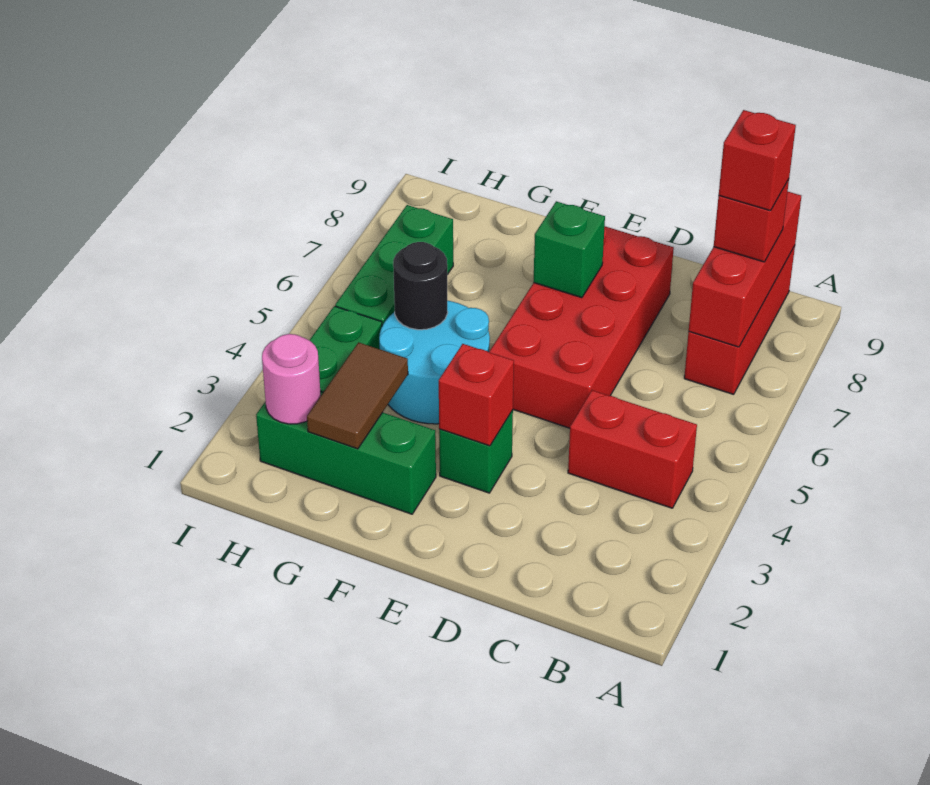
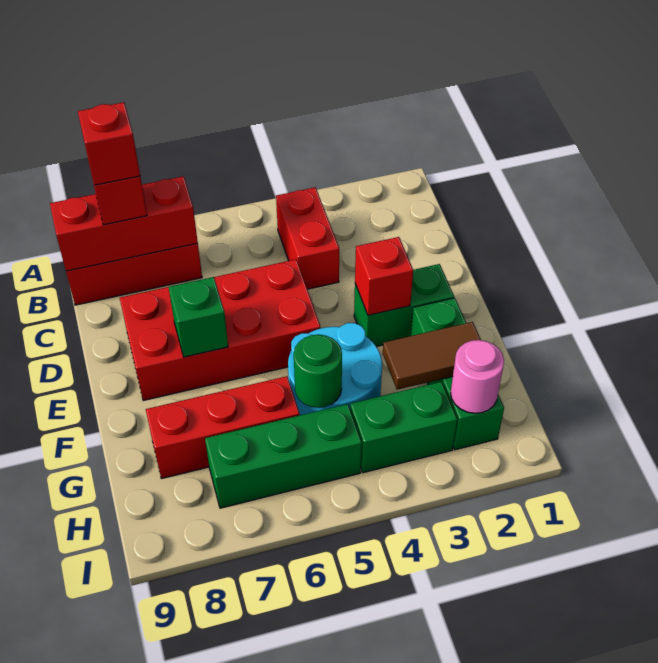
green 1x1 brick [439,410,513,493] -> green 1x2 brick [354,264,454,347]
black 1x1 round brick [393,242,448,330] -> green 1x1 round brick [294,334,342,408]
none -> red 1x3 brick [146,376,300,479]

